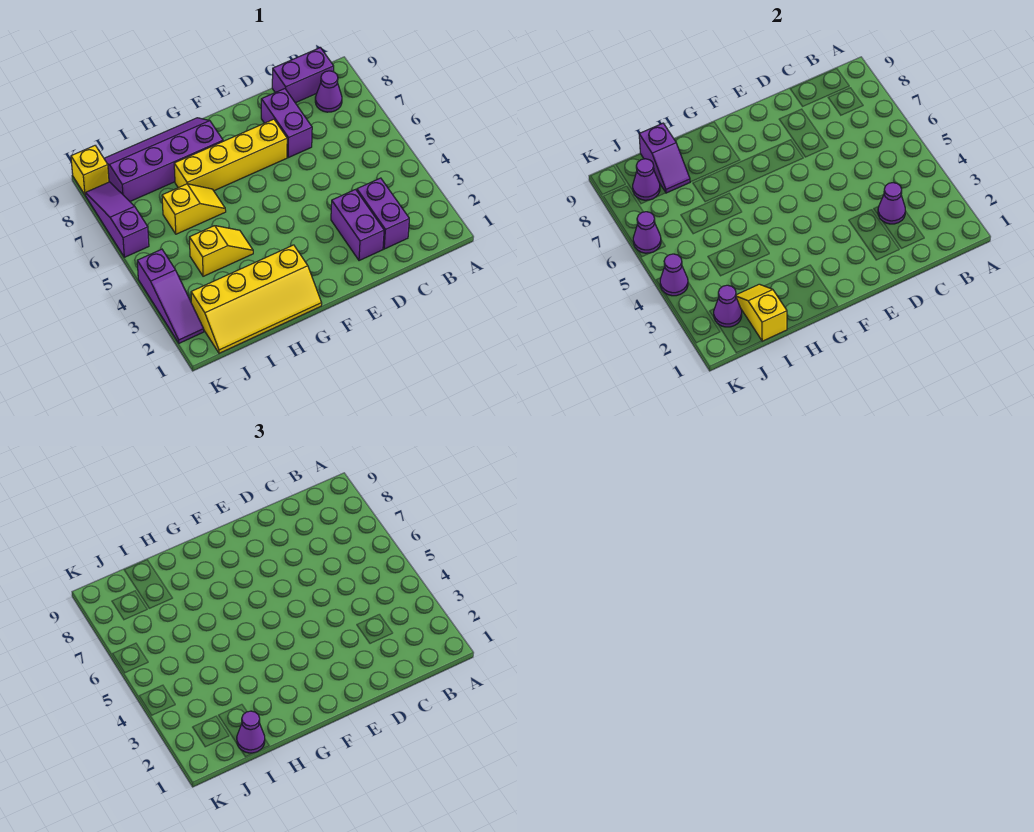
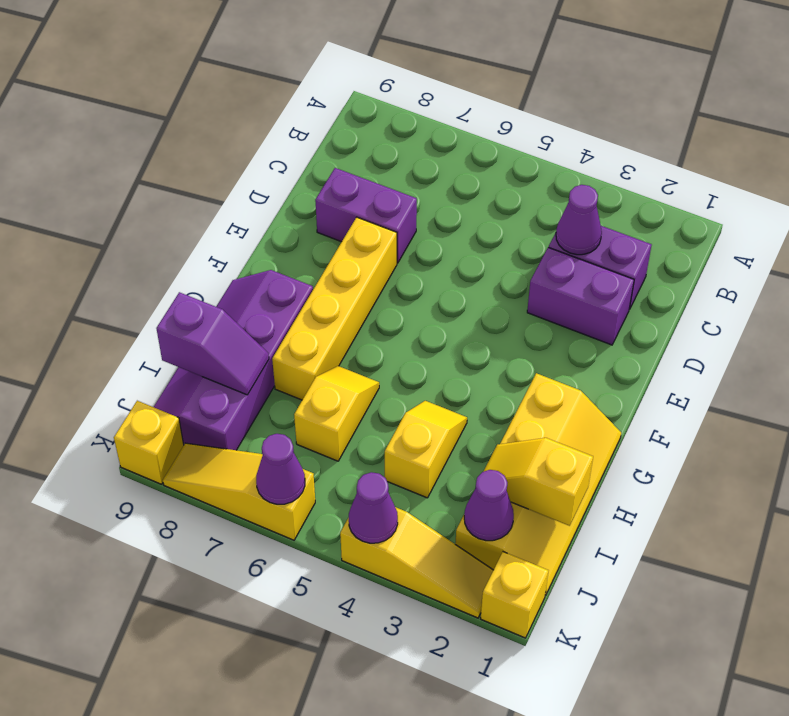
purple 1x1 cone [315,71,342,112] -> none
purple 1x2 brick [272,48,334,103] -> none
purple 1x1 cone [237,711,265,753] -> none
purple 1x1 cone [633,159,660,200] -> none
none -> yellow 1x1 brick [481,552,549,638]
purple 1x3 slope [137,249,204,343] -> yellow 1x3 slope [340,507,493,618]
purple 1x3 slope [85,182,149,257] -> yellow 1x3 slope [163,443,315,540]

